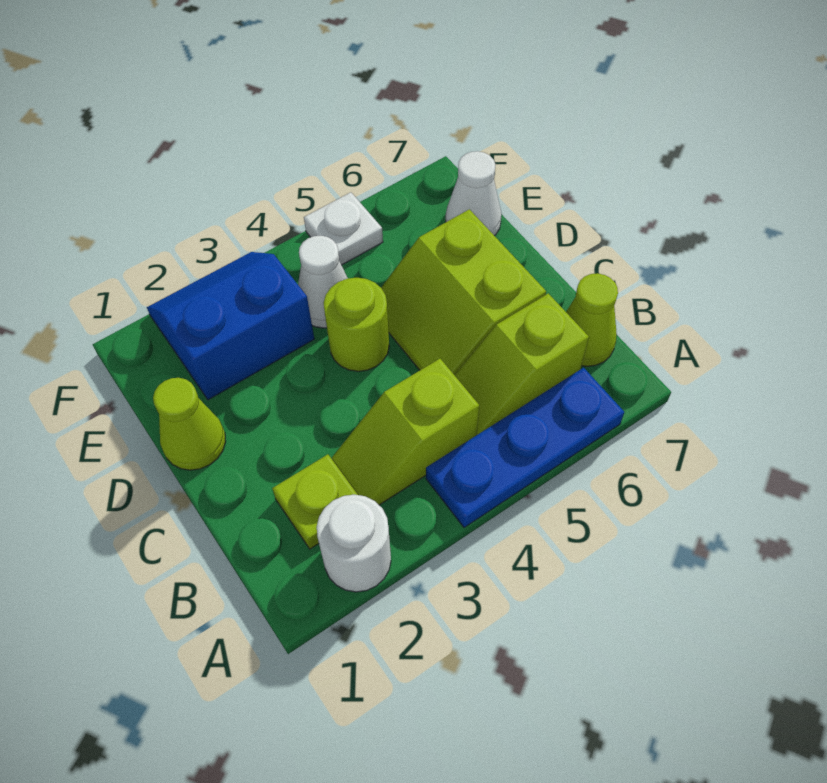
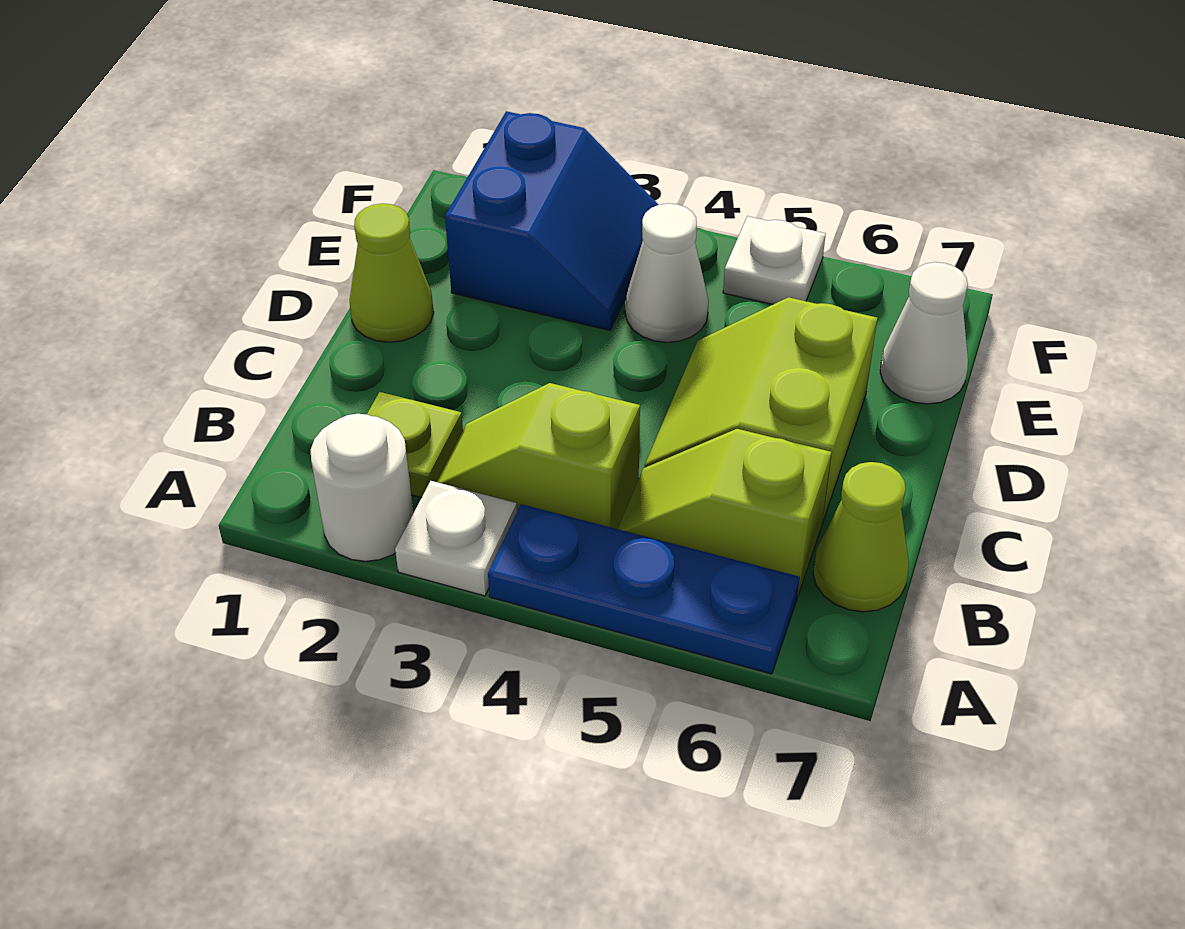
none -> white 1x1 plate [395,481,517,596]
lime 1x1 round brick [324,278,389,371] -> none
blue 2x2 slope [147,252,314,400] -> blue 2x2 slope turned to [445,111,658,330]

